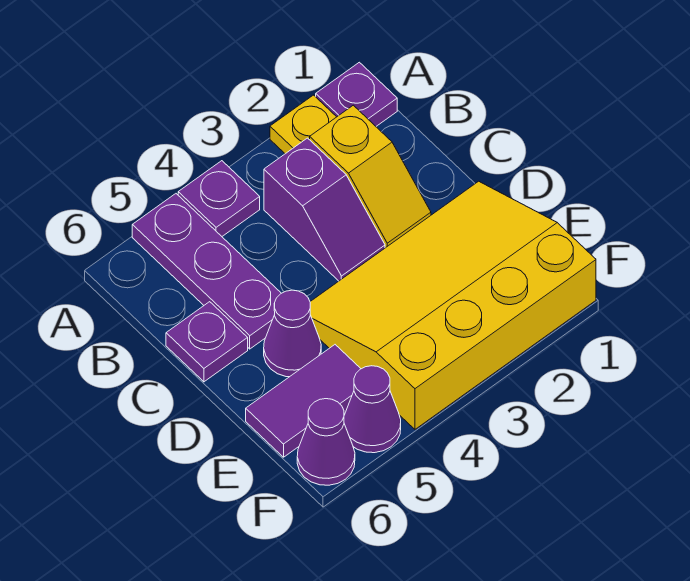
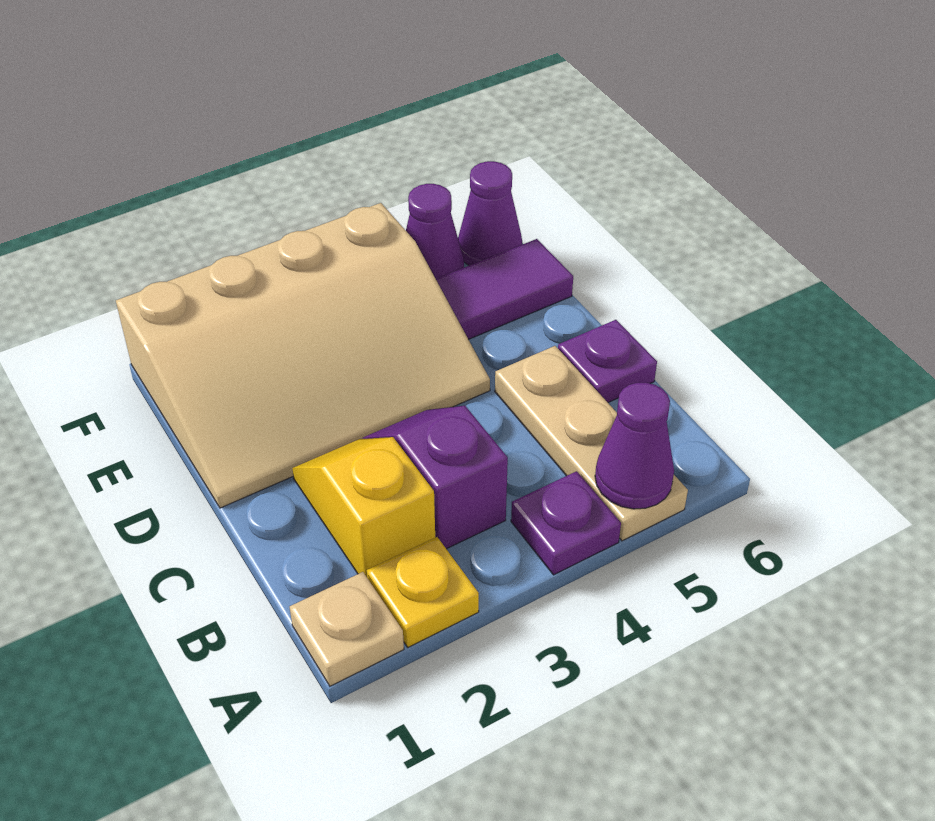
purple 1x1 plate [316,62,397,126] -> tan 1x1 plate [290,572,404,686]
purple 1x3 plate [132,194,281,349] -> tan 1x3 plate [495,346,688,541]
yellow 3x4 slope [310,181,596,429] -> tan 3x4 slope [116,203,490,508]
purple 1x1 cone [264,290,321,377] -> purple 1x1 cone moved to [595,383,674,509]

